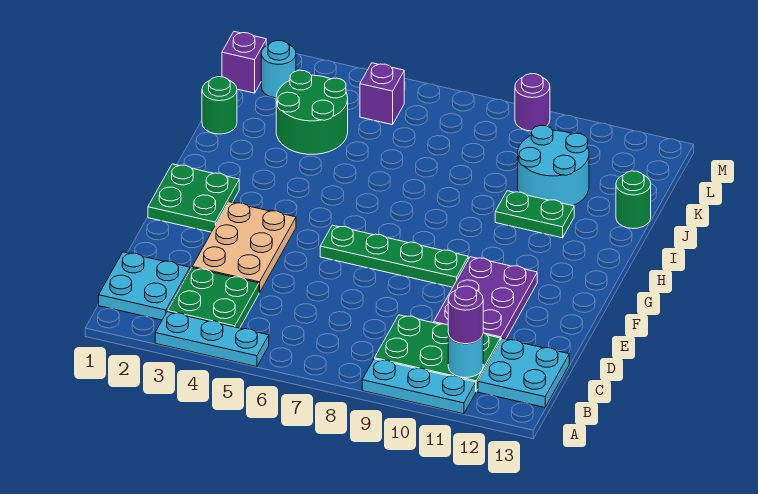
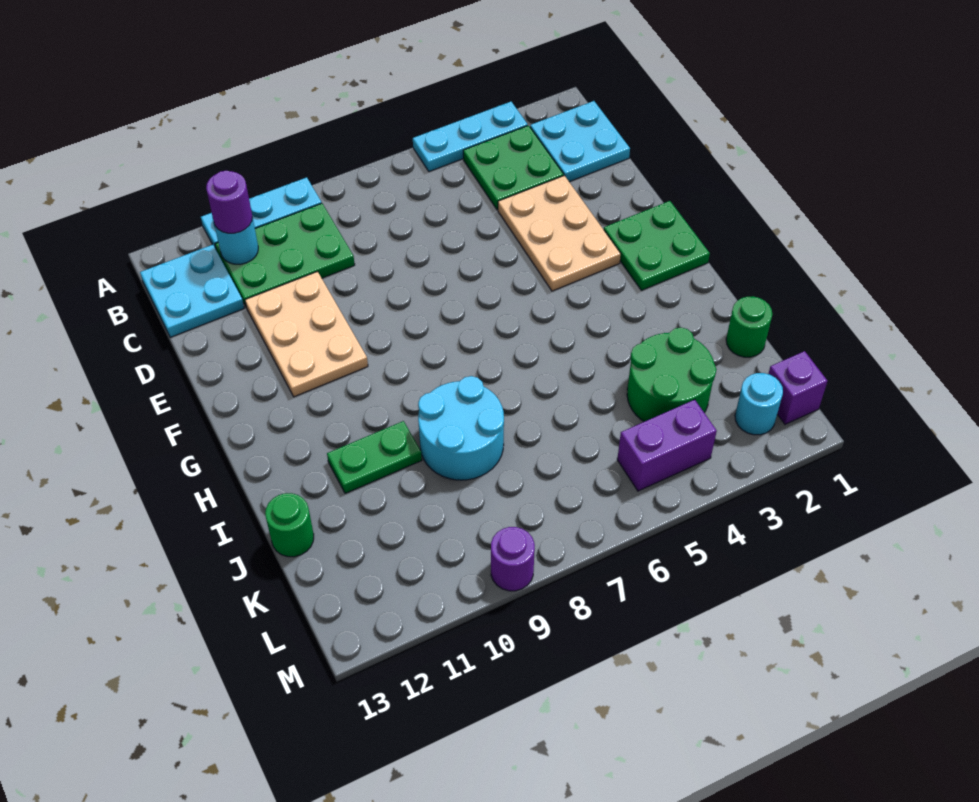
purple 2x3 plate [434,257,537,341] -> tan 2x3 plate [245,272,368,397]
green 1x4 plate [320,225,468,287] -> none
cyan 2x2 round brick [518,125,589,206] -> cyan 2x2 round brick moved to [418,376,504,480]
purple 1x1 brick [360,63,404,125] -> purple 1x2 brick [617,400,717,491]

